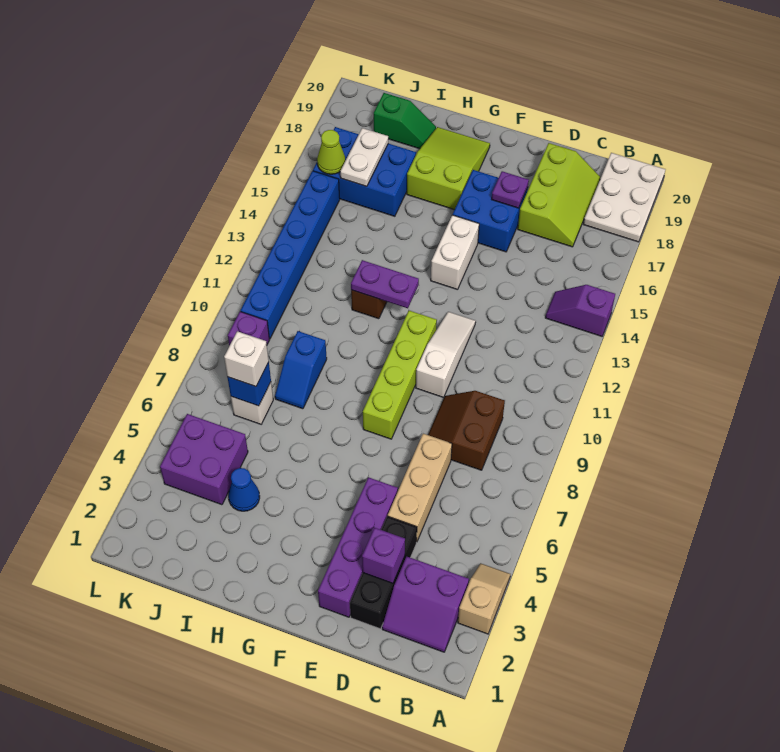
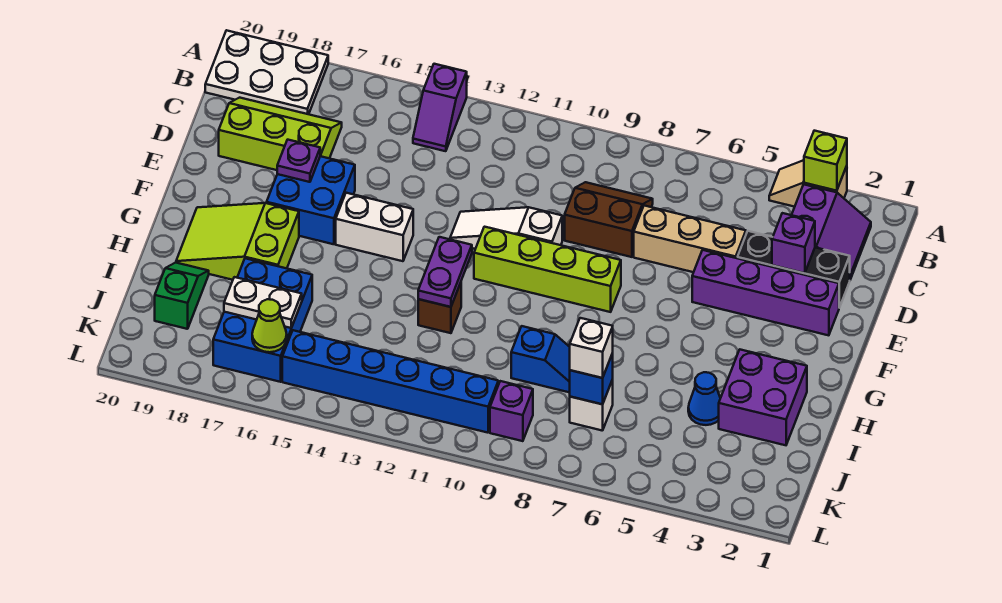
none -> lime 1x1 brick [804,131,847,191]
brown 2x2 slope [428,391,505,470] -> brown 2x2 slope turned to [565,182,653,257]
purple 2x2 brick [160,414,248,505] -> purple 2x2 brick moved to [719,350,807,445]

